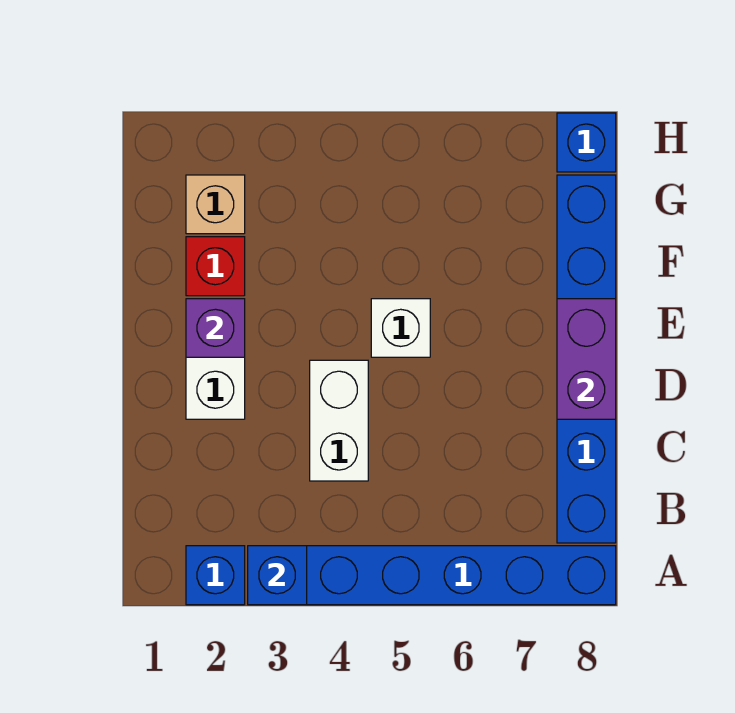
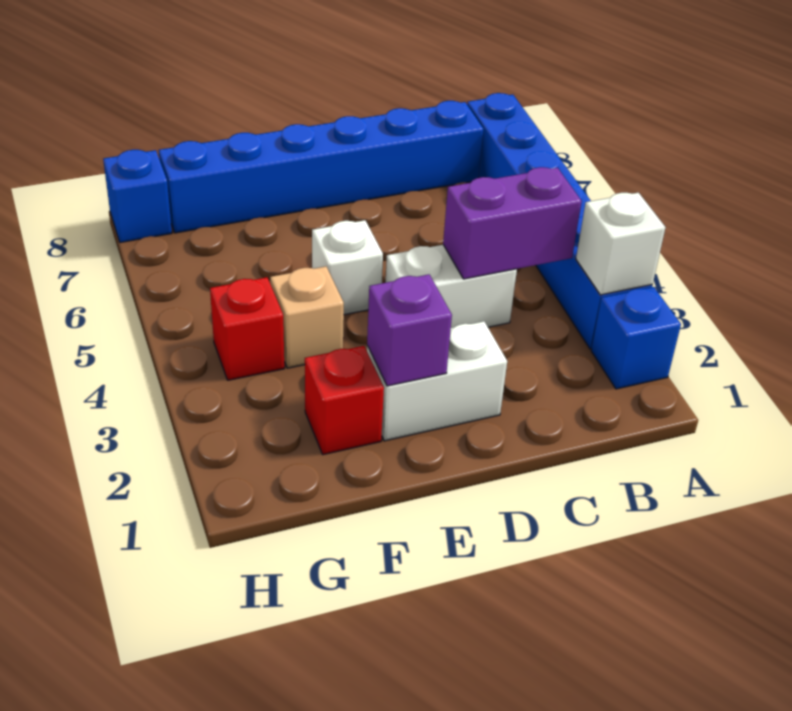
blue 1x1 brick [248,546,307,605] -> white 1x1 brick [576,193,666,295]
purple 1x2 brick [557,299,616,419] -> purple 1x2 brick moved to [443,167,582,279]
tan 1x1 brick [186,175,245,234] -> tan 1x1 brick moved to [270,266,344,368]
none -> red 1x1 brick [210,277,284,380]

